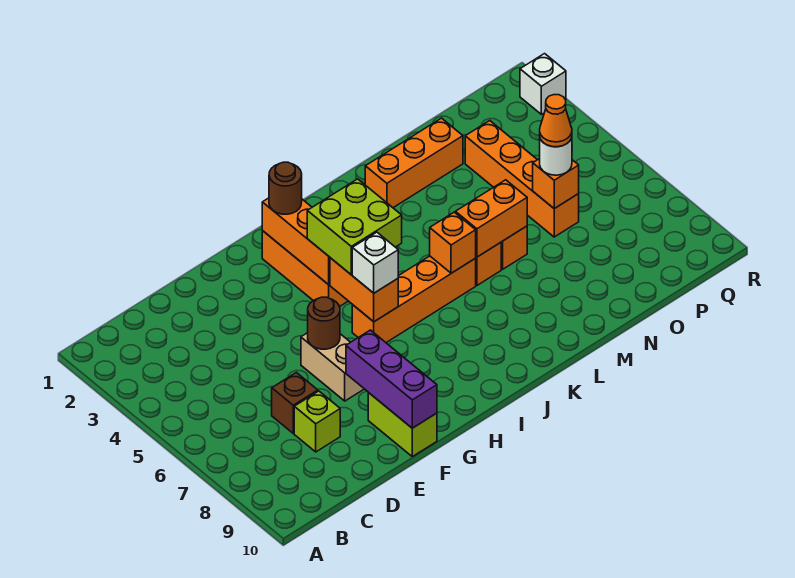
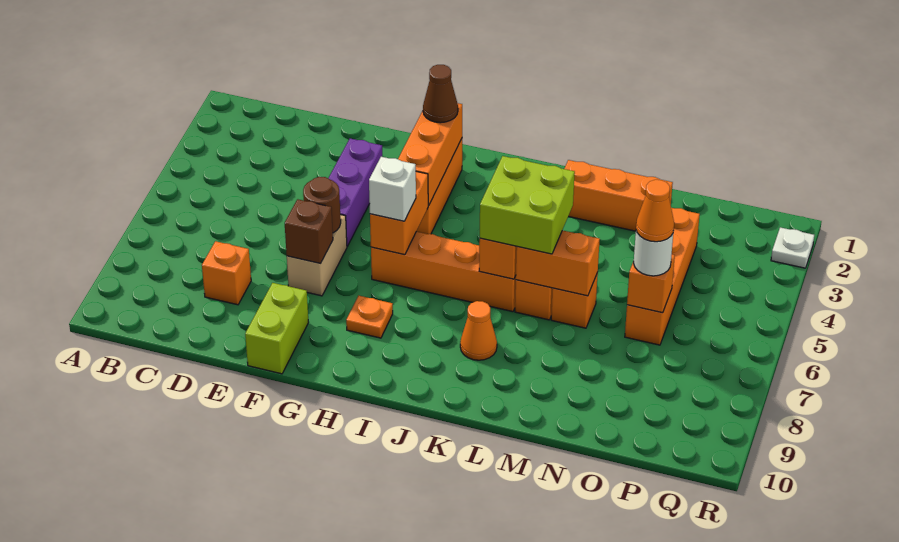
brown 1x1 brick [272,373,318,433] -> brown 1x1 brick moved to [285,199,333,264]
lime 1x1 brick [294,391,340,452] -> orange 1x1 brick [202,241,251,305]
purple 1x3 brick [346,330,437,428] -> purple 1x3 brick moved to [328,138,383,246]
brown 1x1 round brick [269,162,302,214] -> brown 1x1 cone [423,65,458,123]
lime 2x2 brick [307,179,402,275] -> lime 2x2 brick moved to [480,156,575,254]
none -> orange 1x1 plate [346,296,393,338]
none -> orange 1x1 cone [460,301,497,360]
white 1x1 brick [520,54,566,114] -> white 1x1 plate [771,227,814,268]

